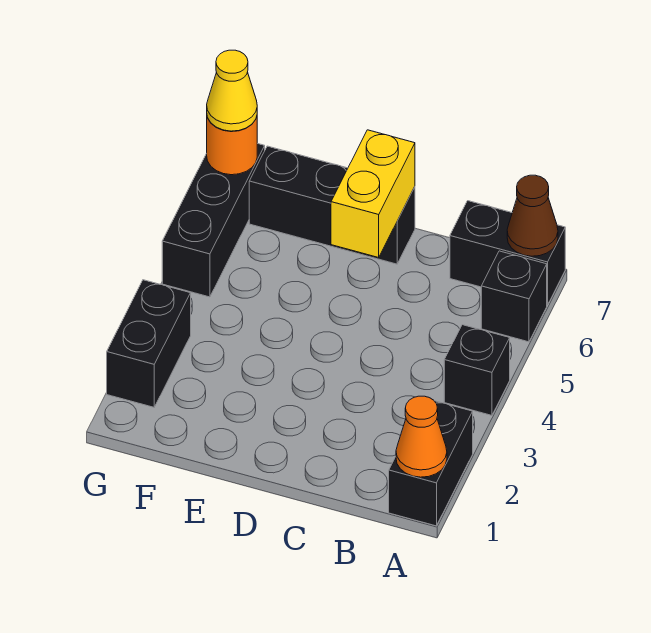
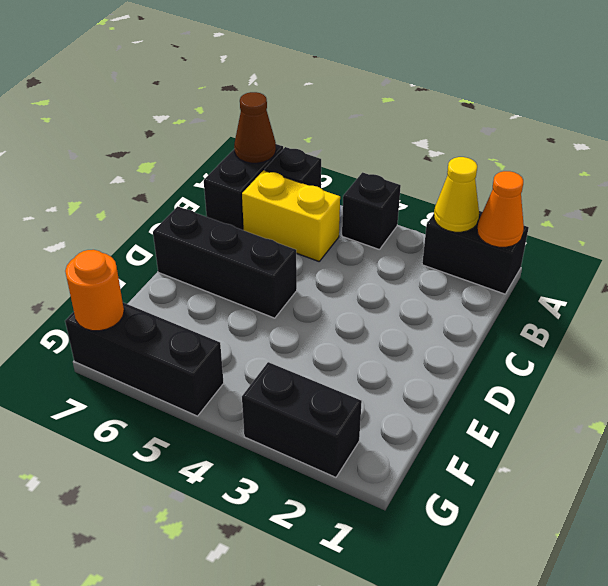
yellow 1x2 brick [331,130,415,257] -> yellow 1x2 brick moved to [242,170,340,261]
black 1x3 brick [249,146,415,264] -> black 1x3 brick turned to [153,206,297,318]
yellow 1x1 cone [207,50,257,131] -> yellow 1x1 cone moved to [434,157,479,232]

